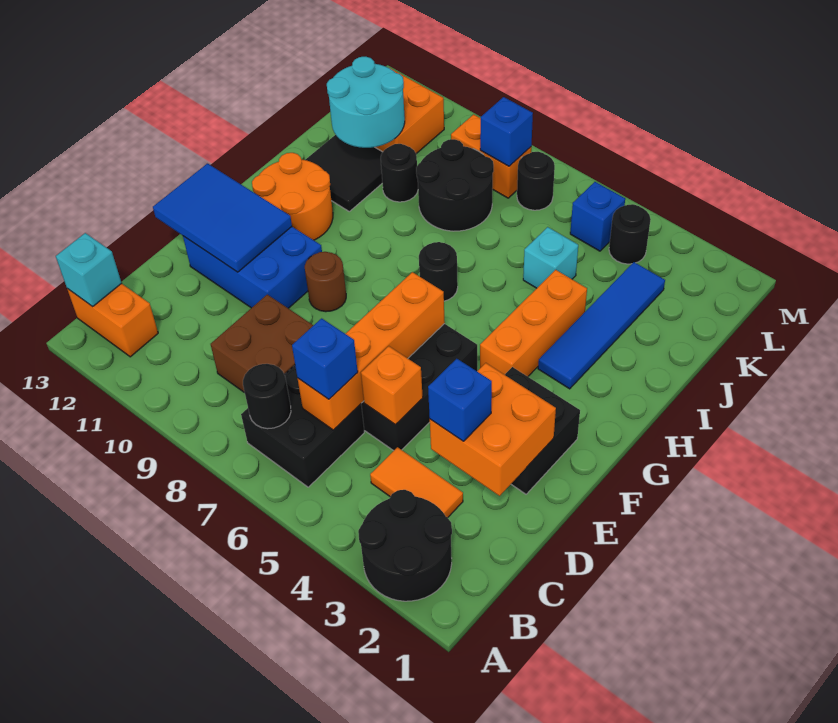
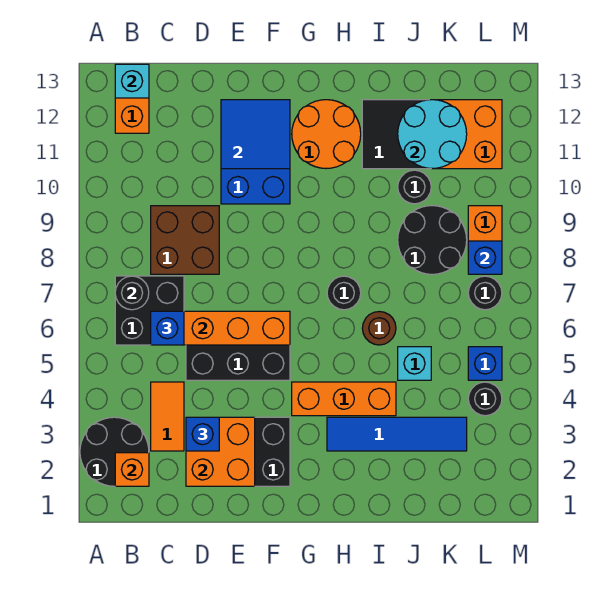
orange 1x1 brick [361,346,423,425] -> orange 1x1 brick moved to [115,453,149,486]
blue 2x3 tile [153,164,292,272] -> blue 2x2 tile [221,100,290,169]
brown 1x1 round brick [305,252,346,312] -> brown 1x1 round brick moved to [362,312,396,345]

